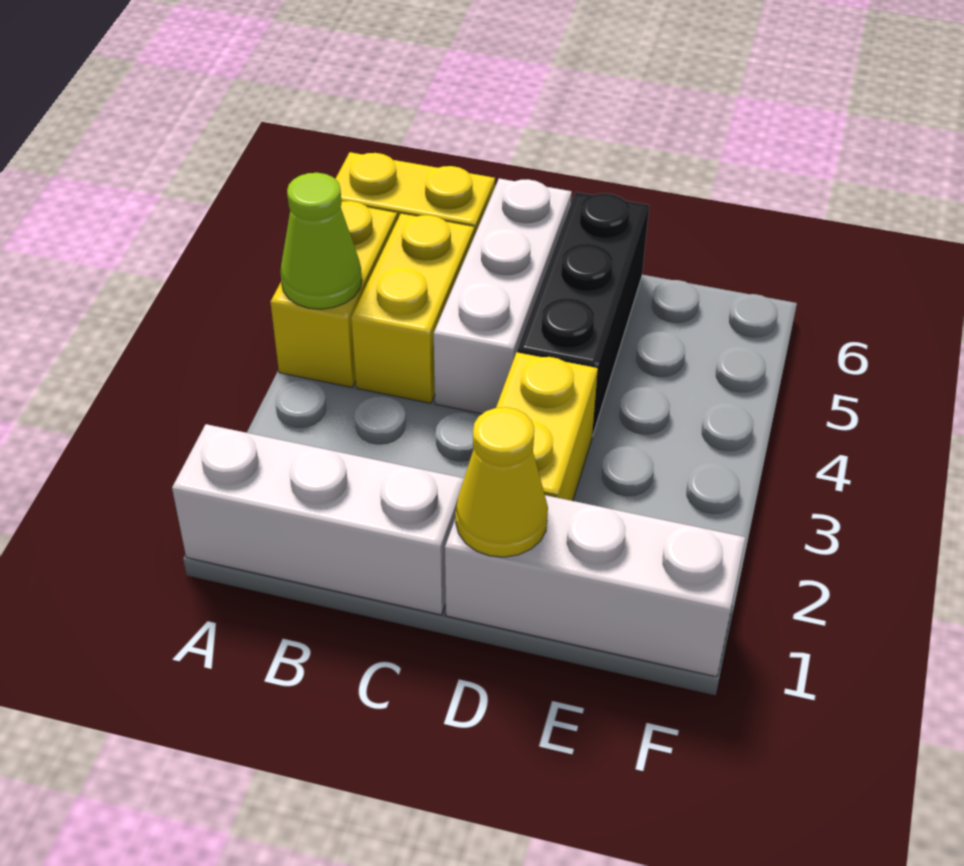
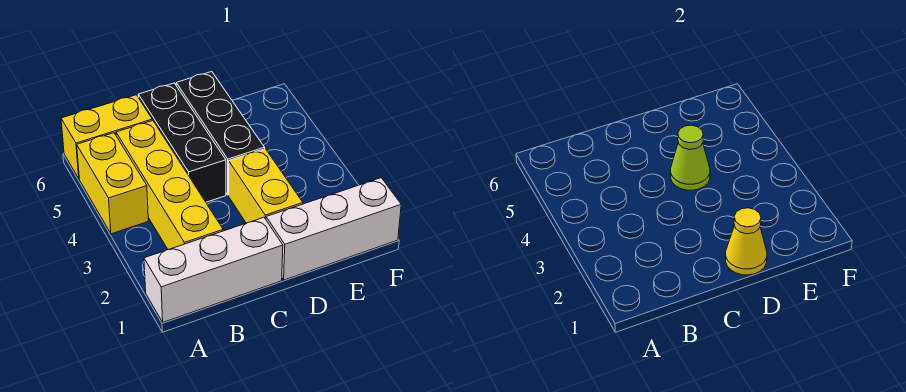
lime 1x1 cone [280,173,362,309] -> lime 1x1 cone moved to [671,125,710,190]
yellow 1x2 brick [351,214,474,403] -> yellow 1x4 brick [116,120,223,250]
white 1x3 brick [434,179,572,414] -> black 1x3 brick [138,83,226,202]

